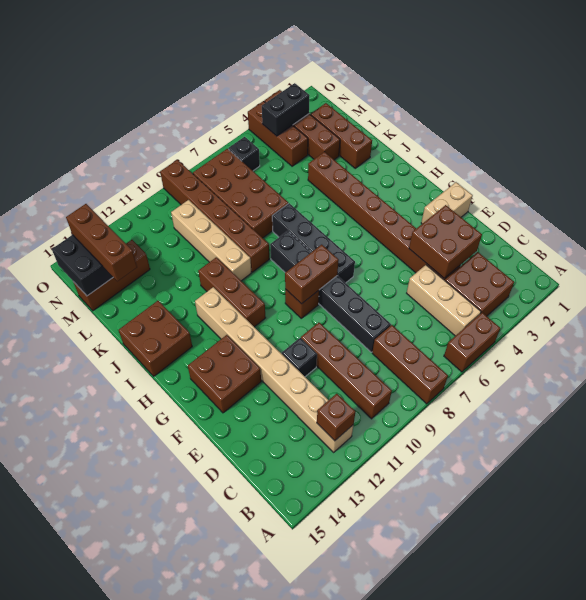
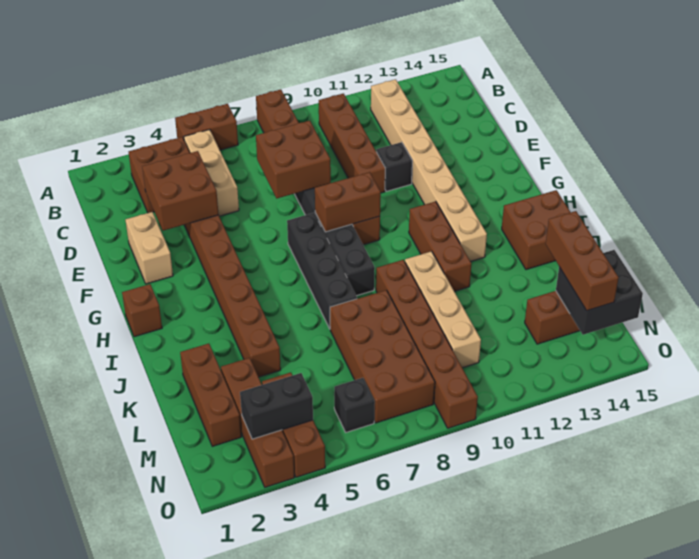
brown 1x1 brick [317,394,355,441] -> brown 1x1 brick moved to [122,284,162,337]
tan 1x2 brick [421,182,473,224] -> tan 1x2 brick turned to [126,212,173,284]
brown 2x2 brick [188,335,261,413] -> brown 2x2 brick moved to [256,121,331,198]

